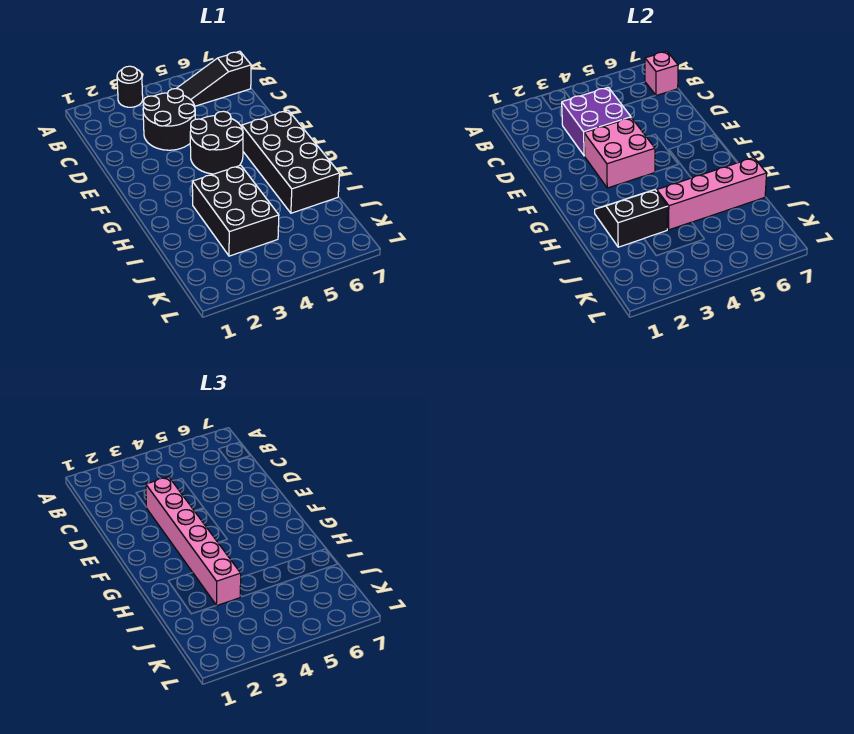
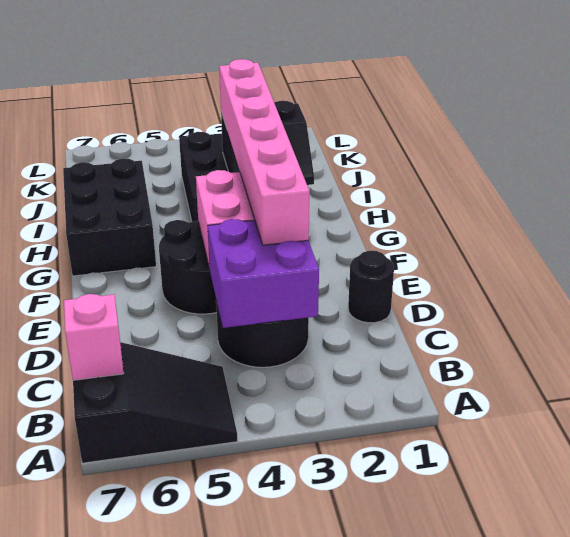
black 1x1 round brick [117,66,143,107] -> black 1x1 round brick moved to [348,251,394,323]
black 1x3 slope [176,51,251,106] -> black 2x3 slope [73,342,238,463]
black 2x4 brick [242,110,340,213] -> black 2x3 brick [63,158,156,276]
pink 1x4 brick [657,158,767,230] -> none

